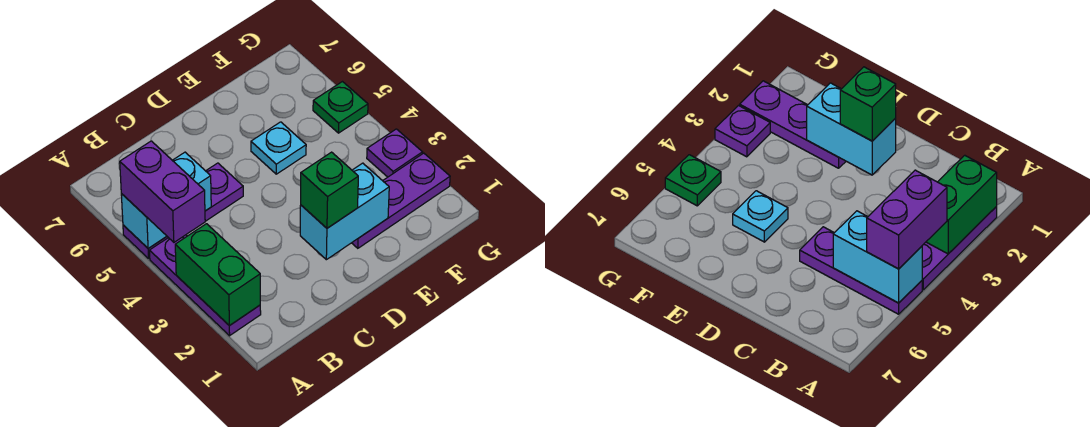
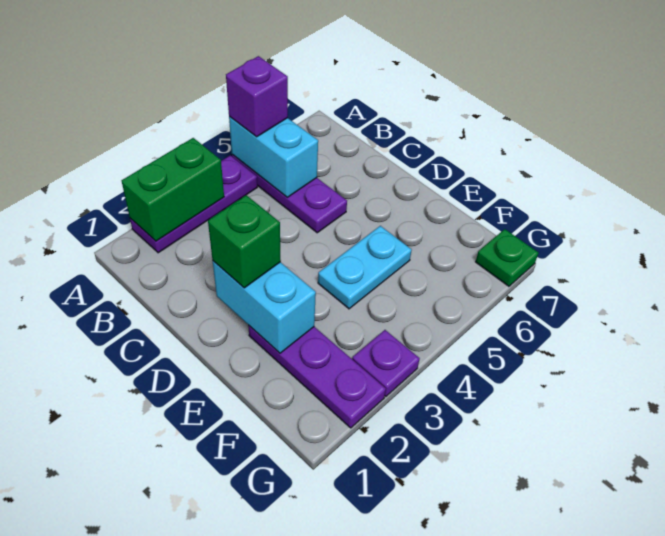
purple 1x2 brick [120,141,205,242] -> purple 1x1 brick [226,56,288,137]
cyan 1x1 plate [251,122,306,174] -> cyan 1x2 plate [318,226,412,309]
green 1x1 plate [313,82,368,133] -> green 1x1 plate moved to [476,229,538,286]

